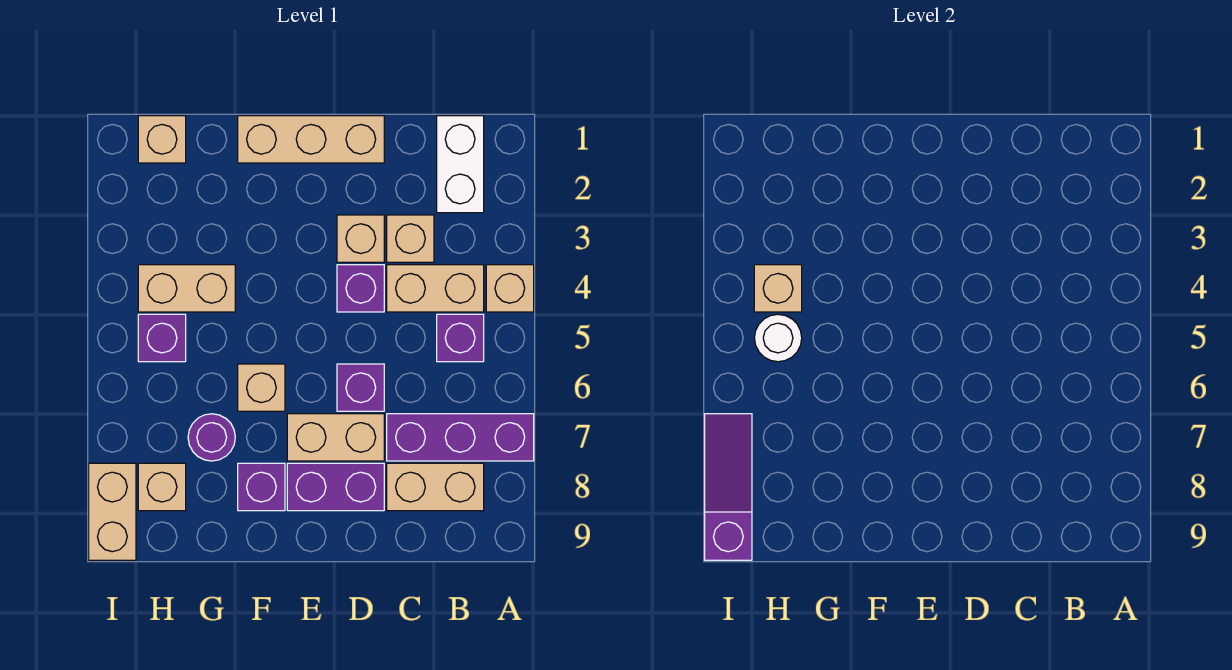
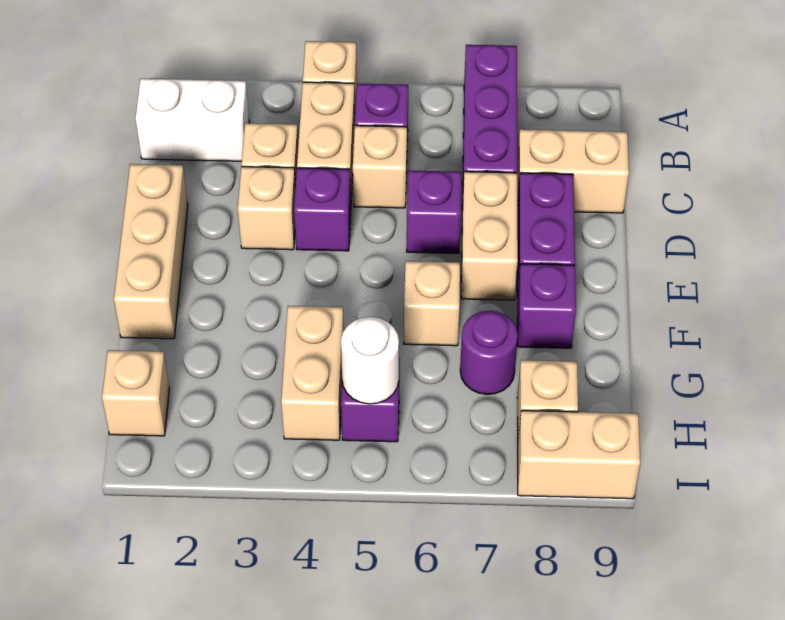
tan 1x2 brick [387,463,484,511] -> tan 1x2 brick turned to [517,129,629,213]
tan 1x1 brick [754,265,802,312] -> tan 1x1 brick moved to [353,126,407,208]
purple 1x3 slope [705,414,752,560] -> none

